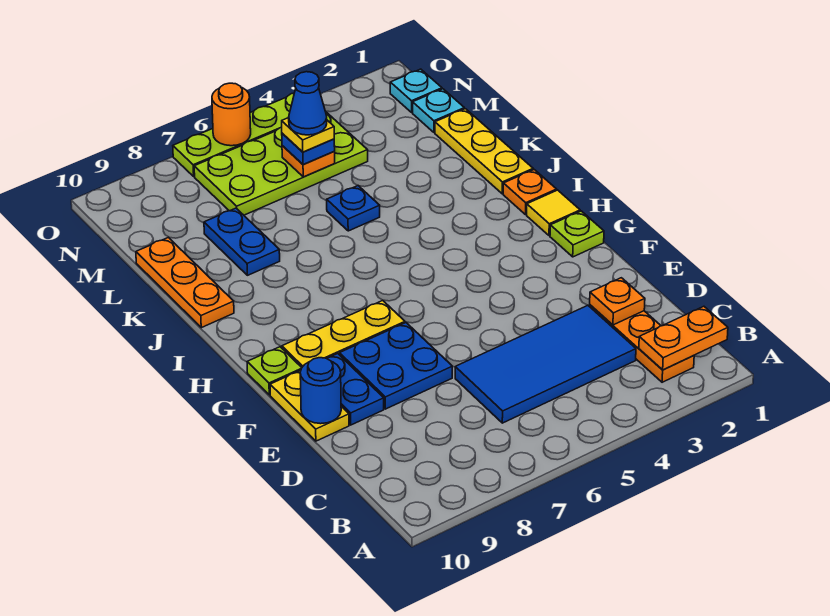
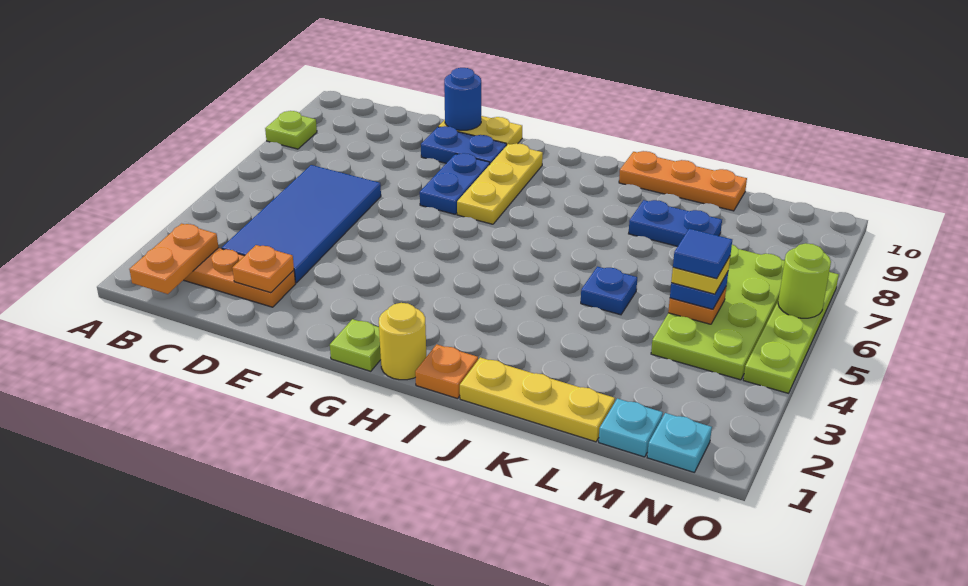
blue 2x2 plate [339,323,452,409] -> blue 1x2 plate [420,153,490,214]
lime 1x1 plate [247,347,302,395] -> lime 1x1 plate moved to [265,111,317,149]
yellow 1x1 tile [527,190,580,236] -> yellow 1x1 round brick [379,303,427,380]
blue 1x1 cone [289,72,327,135] -> blue 1x1 tile [673,229,732,279]
orange 1x1 round brick [212,83,251,146] -> lime 1x1 round brick [778,243,831,318]

